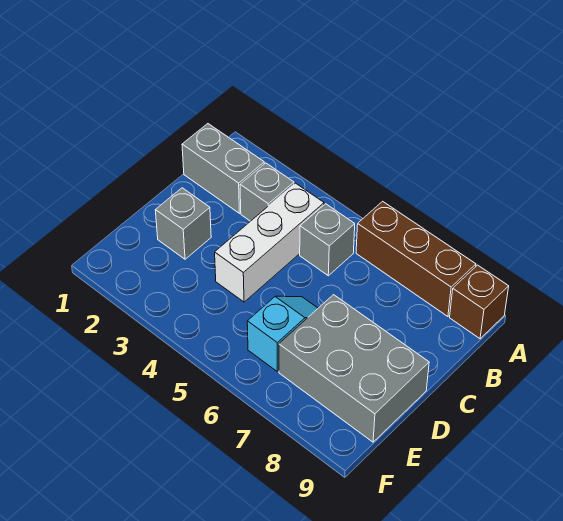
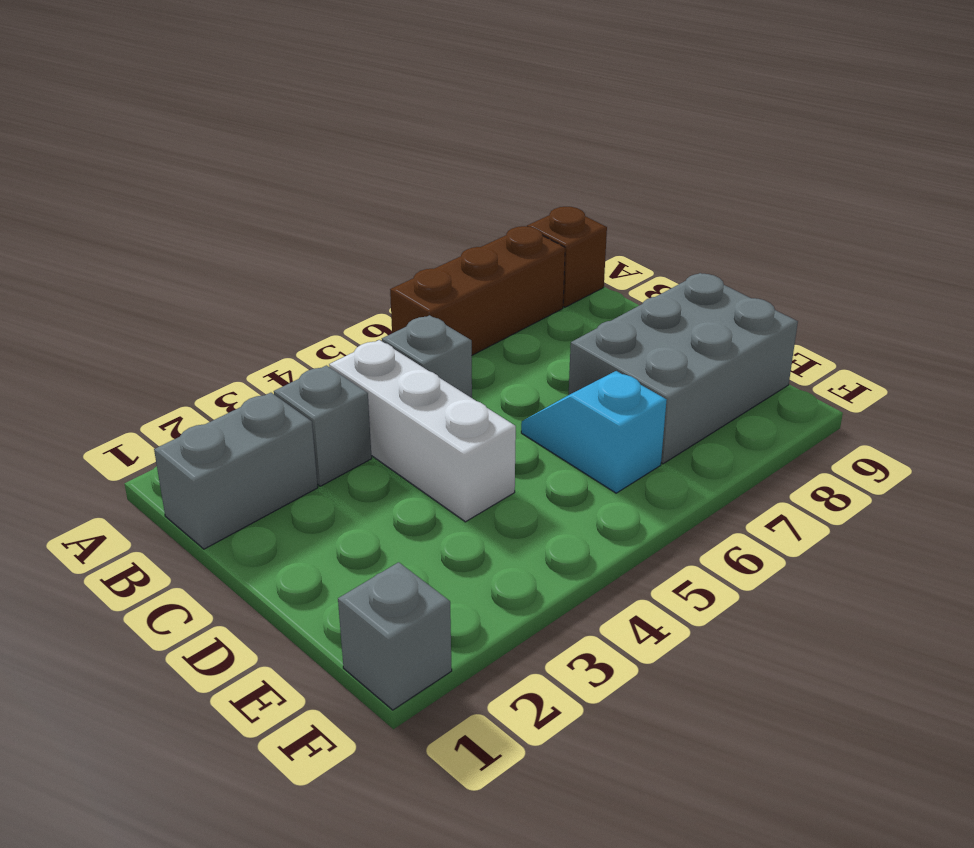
grey 1x1 brick [155,188,211,259] -> grey 1x1 brick moved to [338,562,452,710]

